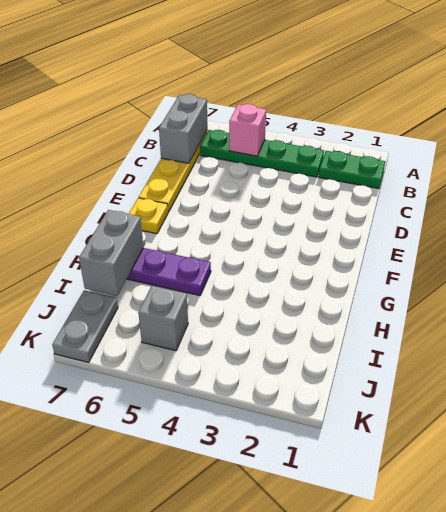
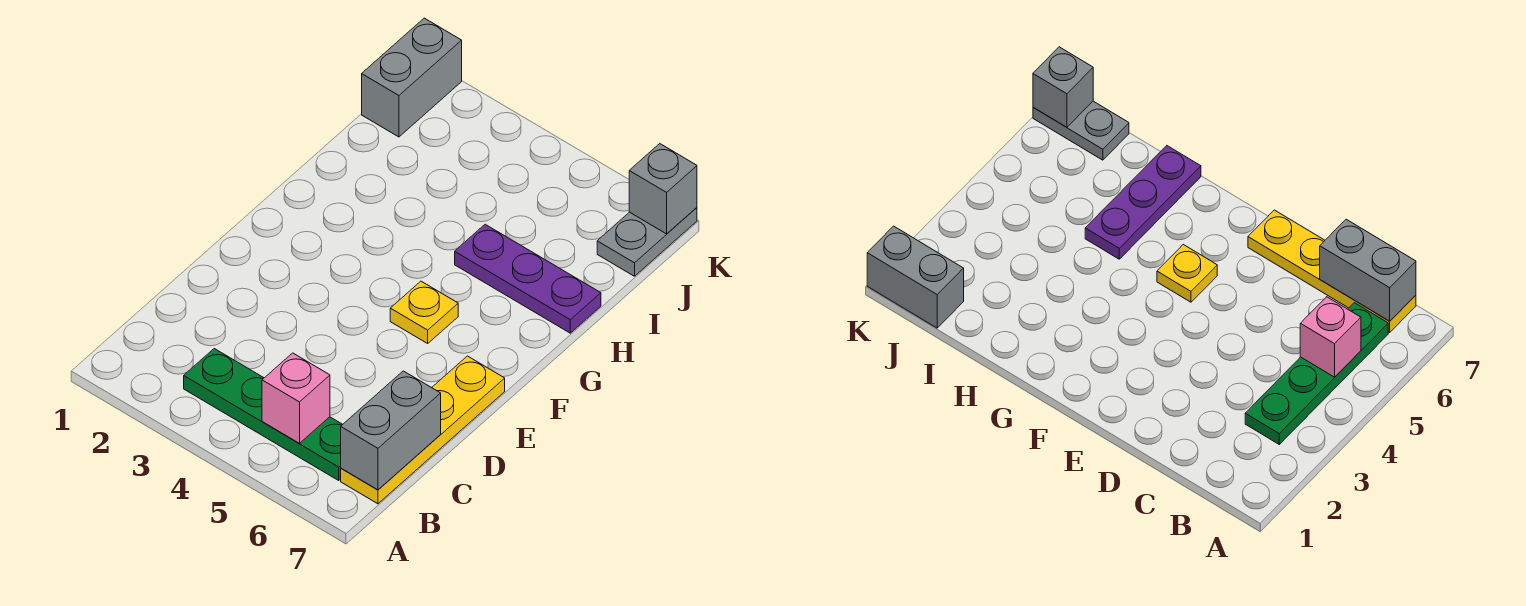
green 1x2 plate [319,151,385,189] -> none
yellow 1x1 plate [129,198,168,234] -> yellow 1x1 plate moved to [390,281,458,343]
grey 1x2 brick [79,210,144,296] -> grey 1x2 brick moved to [362,18,462,137]
grey 1x1 brick [138,286,188,351] -> grey 1x1 brick moved to [629,144,697,234]

